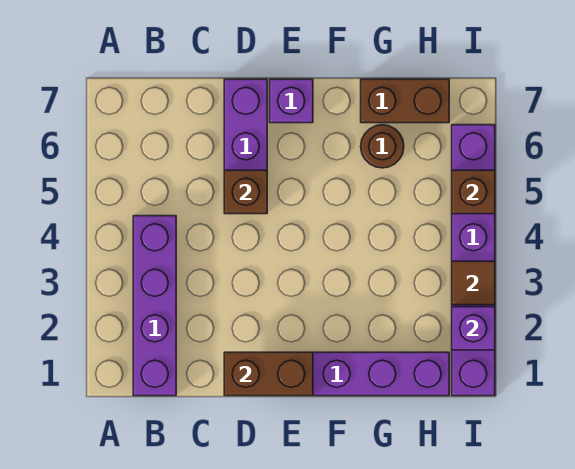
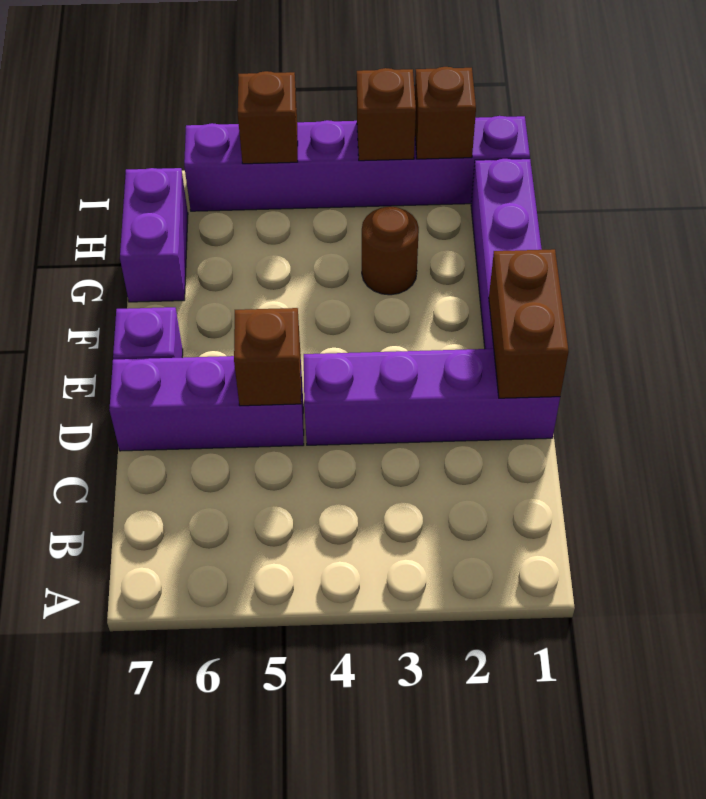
purple 1x4 brick [133,216,176,396] -> purple 1x4 brick moved to [304,349,560,445]
brown 1x1 round brick [361,125,404,168] -> brown 1x1 round brick moved to [362,206,419,295]
brown 1x2 brick [361,79,449,123] -> purple 1x2 brick [120,168,188,302]
purple 1x1 brick [452,307,495,350] -> brown 1x1 brick [415,67,476,159]
brown 1x1 tile [452,261,495,305] -> brown 1x1 brick [357,68,416,161]

